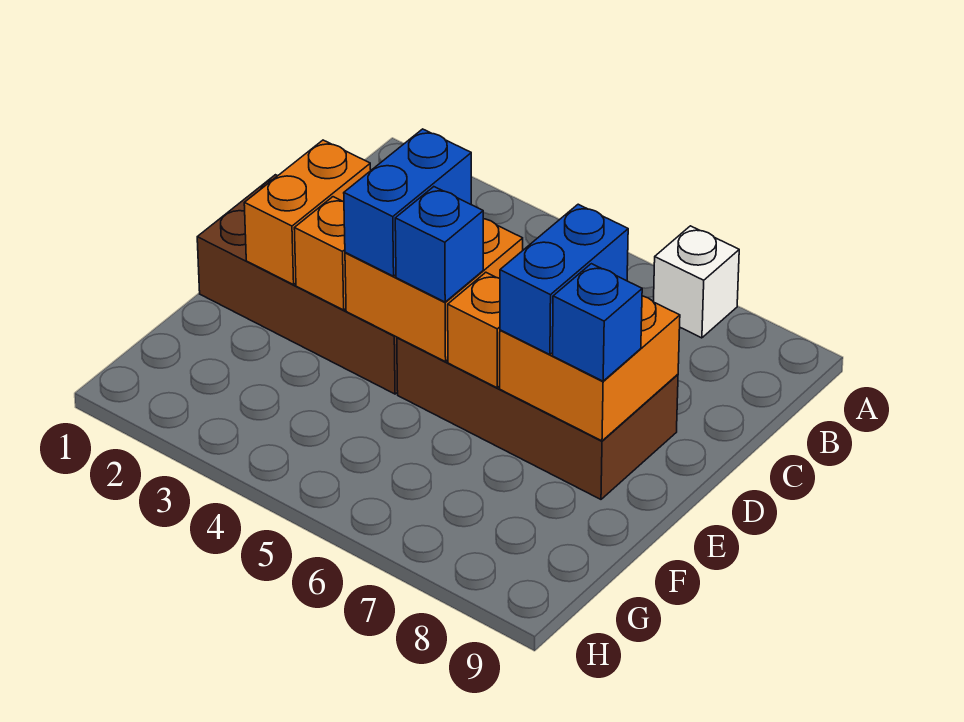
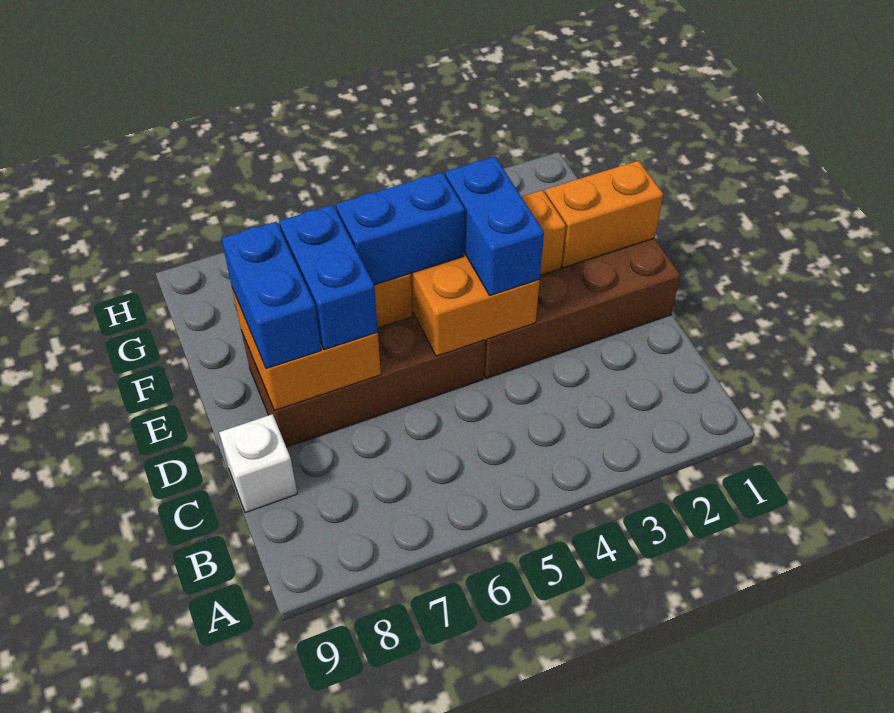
white 1x1 brick [654,226,739,338] -> white 1x1 brick moved to [219,414,297,513]
orange 1x2 brick [244,140,371,285] -> orange 1x2 brick turned to [545,161,663,268]
blue 1x1 brick [395,187,483,302] -> blue 1x2 brick [336,172,465,285]
blue 1x1 brick [553,264,642,381] -> blue 1x2 brick [221,222,321,369]

